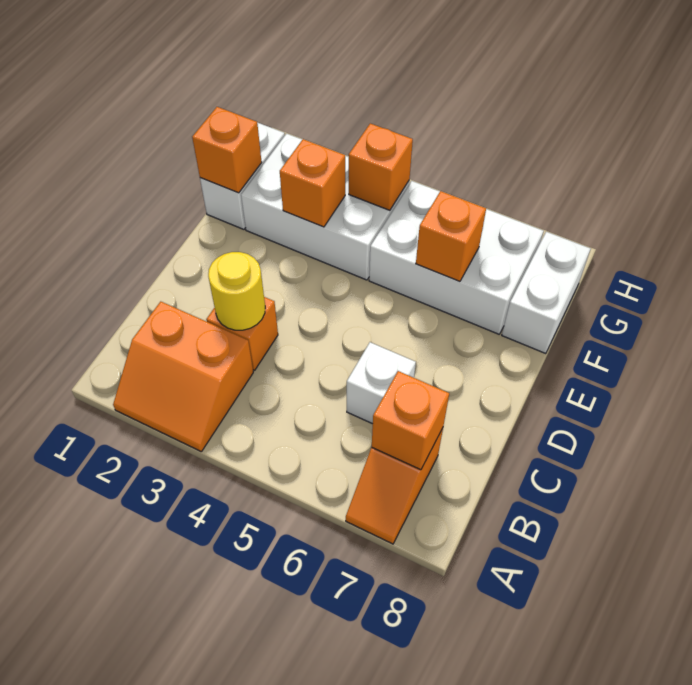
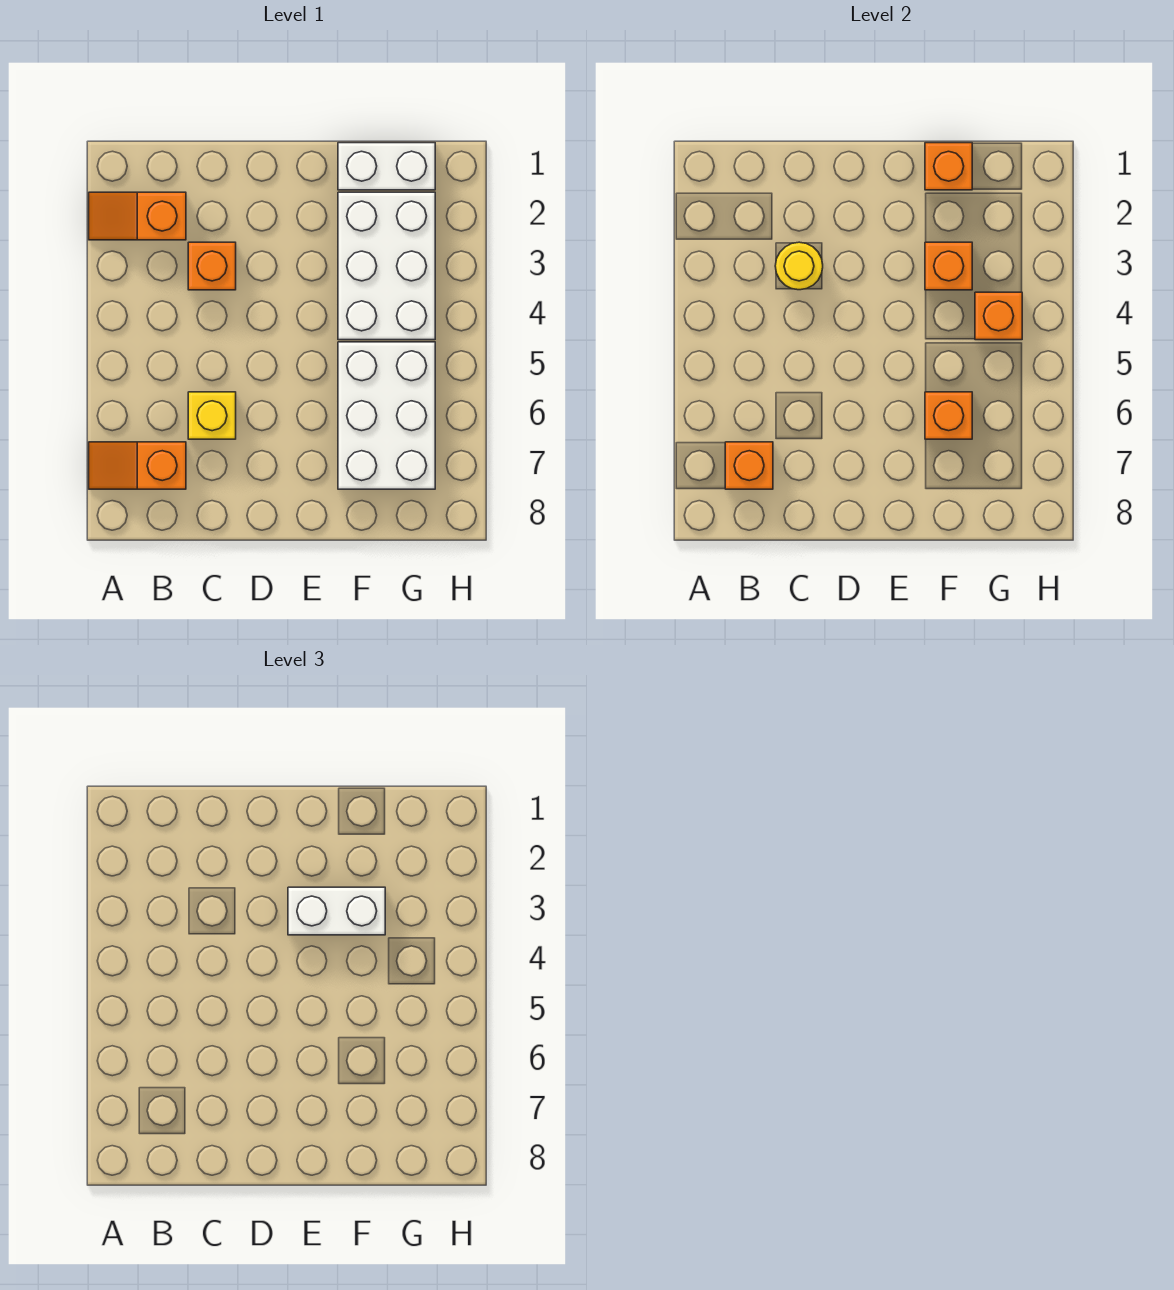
orange 2x2 slope [113,302,253,451] -> orange 1x2 slope [89,192,186,240]
white 1x1 brick [347,342,416,424] -> yellow 1x1 brick [188,392,236,439]
white 1x2 brick [502,232,591,354] -> white 1x2 brick moved to [288,887,385,935]

